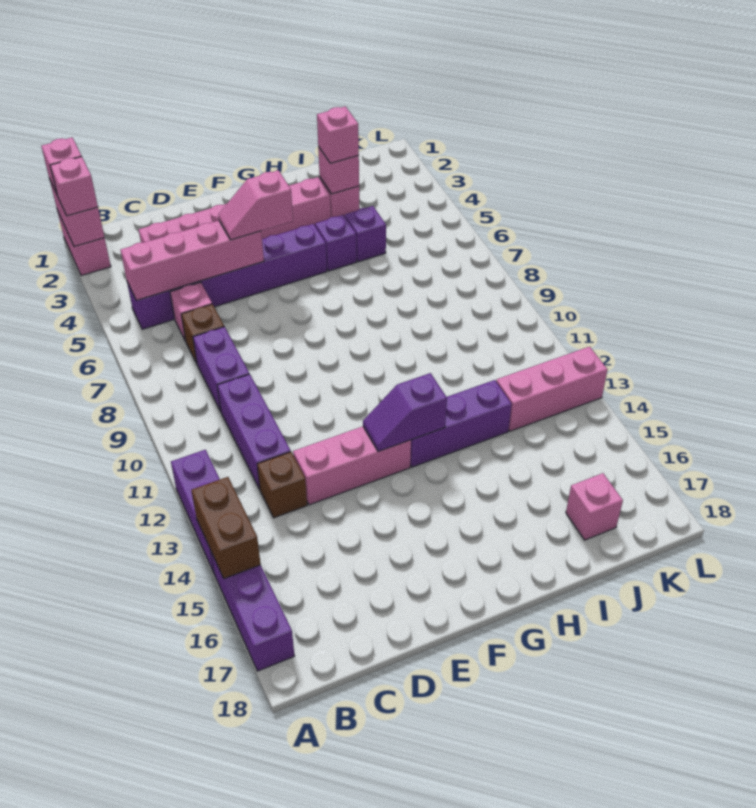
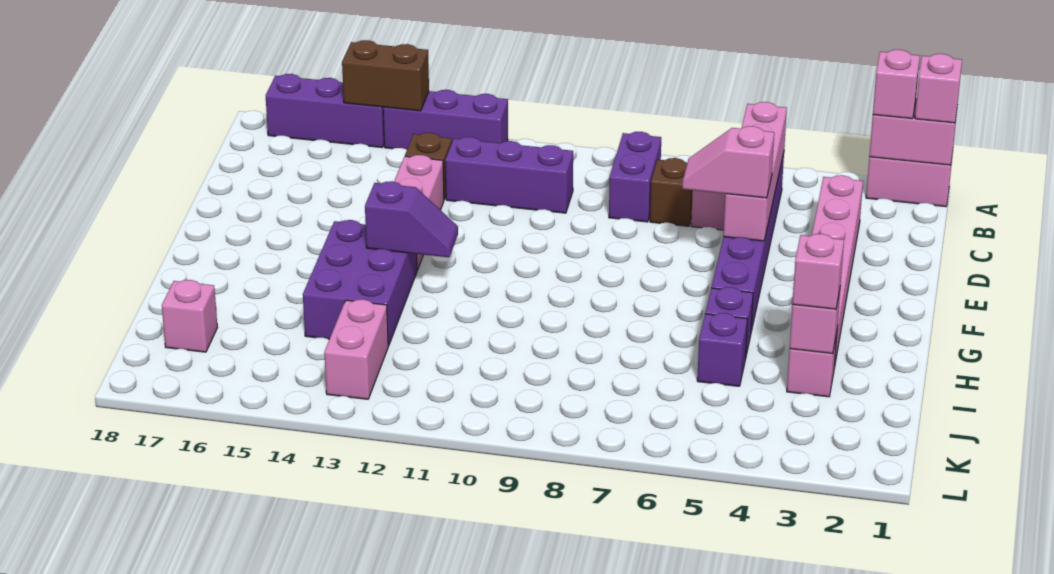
purple 1x2 brick [193,327,249,411] -> purple 1x2 brick turned to [609,132,661,222]
pink 1x2 slope [218,170,293,240] -> pink 1x2 slope turned to [682,126,774,198]
purple 1x2 slope [363,373,447,452] -> purple 1x2 slope turned to [365,181,458,257]
purple 1x3 brick [410,380,512,467] -> purple 2x3 brick [303,220,417,346]
pink 1x3 brick [496,347,608,431] -> pink 1x2 brick [324,299,388,399]

